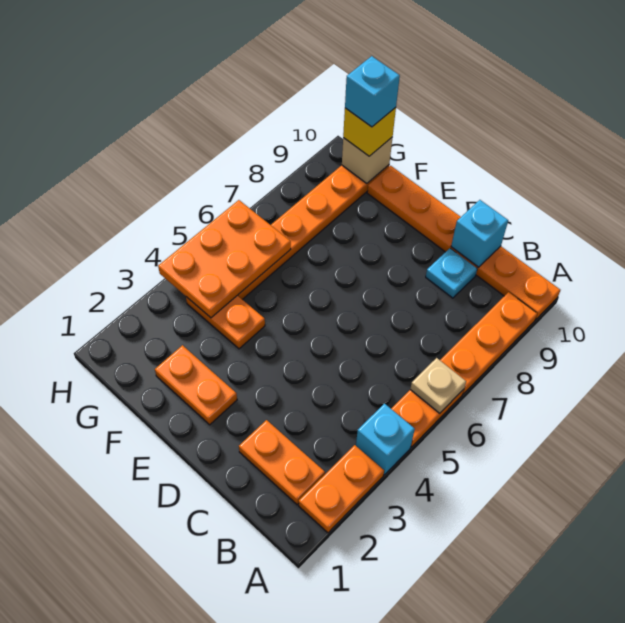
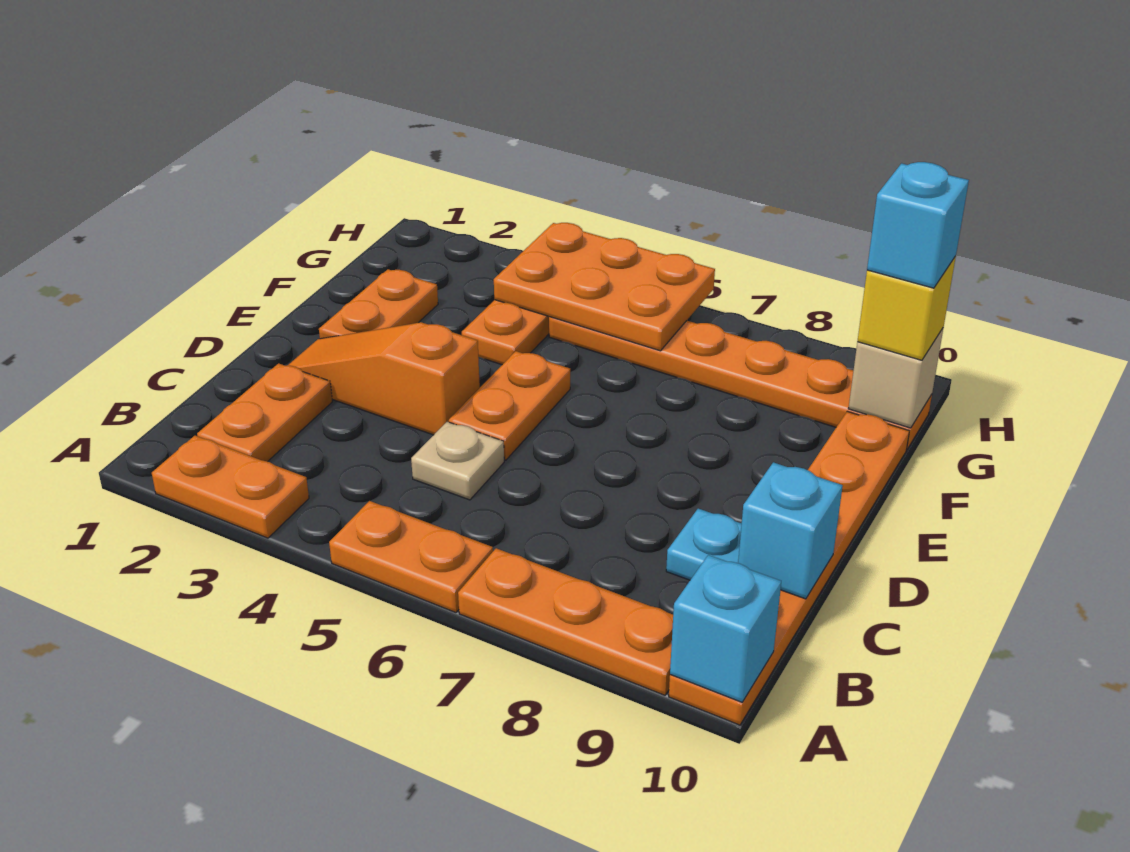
cyan 1x1 brick [356,403,415,475] -> cyan 1x1 brick moved to [670,555,781,702]
tan 1x1 plate [410,358,466,413] -> tan 1x1 plate moved to [411,422,504,500]
none -> orange 1x3 slope [287,322,480,435]
none -> orange 1x2 plate [449,351,570,460]

